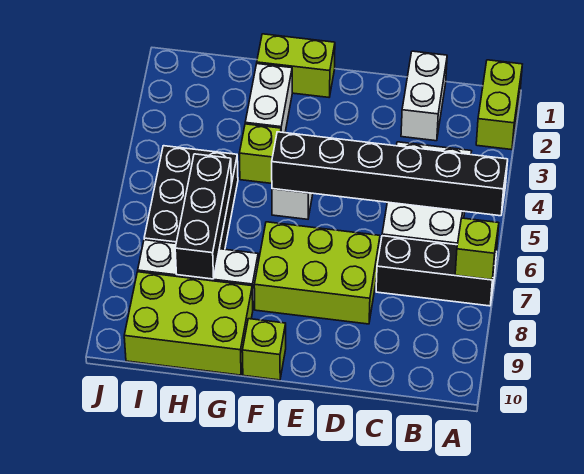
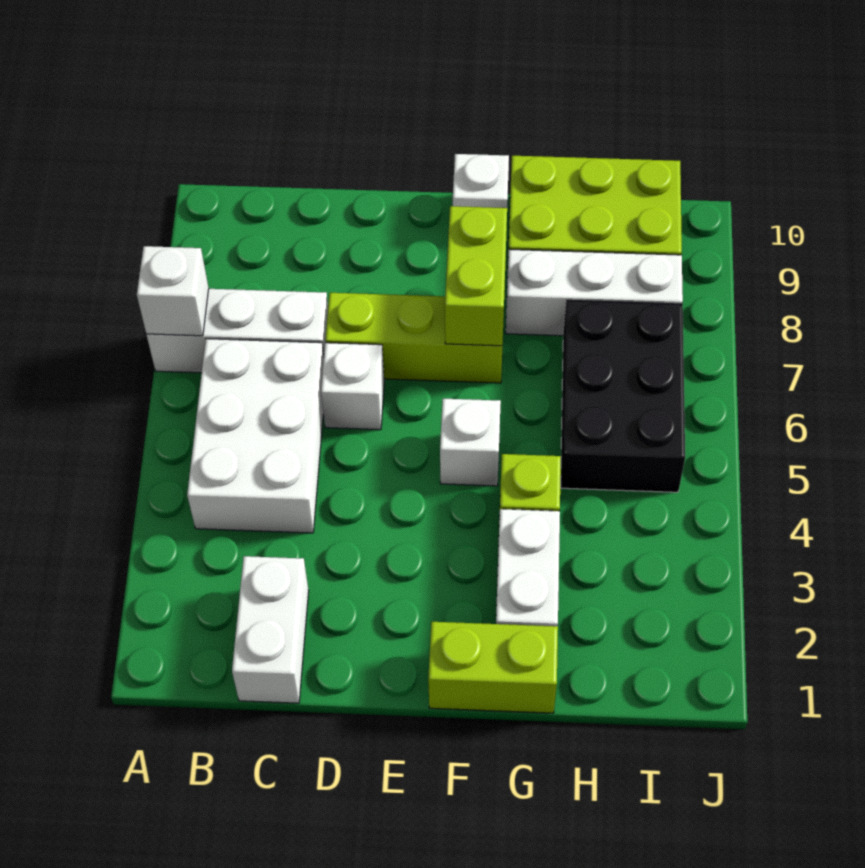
lime 1x2 brick [476,60,522,150] -> lime 1x2 brick moved to [445,206,507,346]
black 1x6 brick [272,132,508,216] -> none
black 1x3 brick [376,236,497,306] -> white 1x3 brick [147,289,328,373]
lime 1x1 brick [455,218,499,280] -> white 1x1 brick [137,246,209,336]
none -> white 1x1 brick [321,343,384,430]
lime 2x3 brick [254,222,380,324] -> lime 1x3 brick [325,293,502,383]
lime 1x1 brick [242,319,286,380] -> white 1x1 brick [453,154,509,208]
black 1x3 brick [175,154,231,279] -> none

